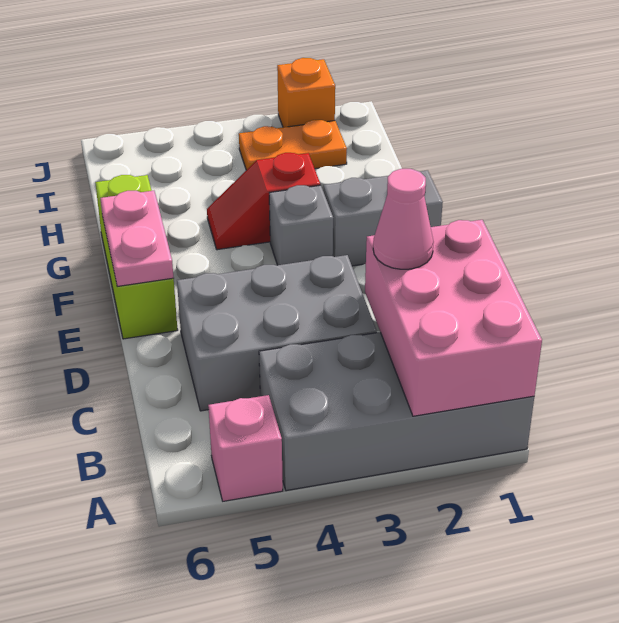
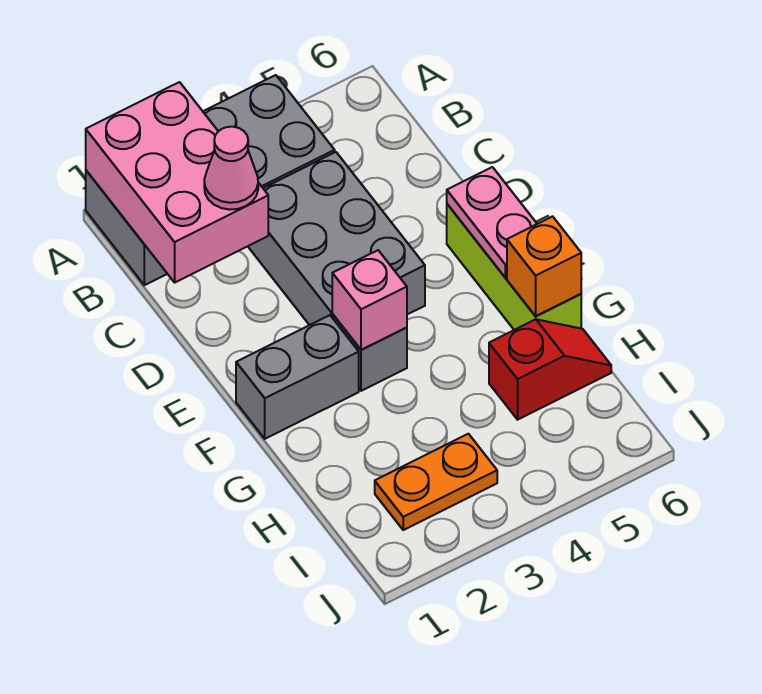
pink 1x1 brick [208,395,283,501] -> pink 1x1 brick moved to [332,250,407,350]
grey 2x3 brick [177,255,377,411] -> grey 2x3 brick turned to [248,152,425,325]
red 1x2 slope [207,153,320,250] -> red 1x2 slope moved to [489,319,611,420]
orange 1x1 brick [277,58,335,127] -> orange 1x1 brick moved to [507,216,581,316]

